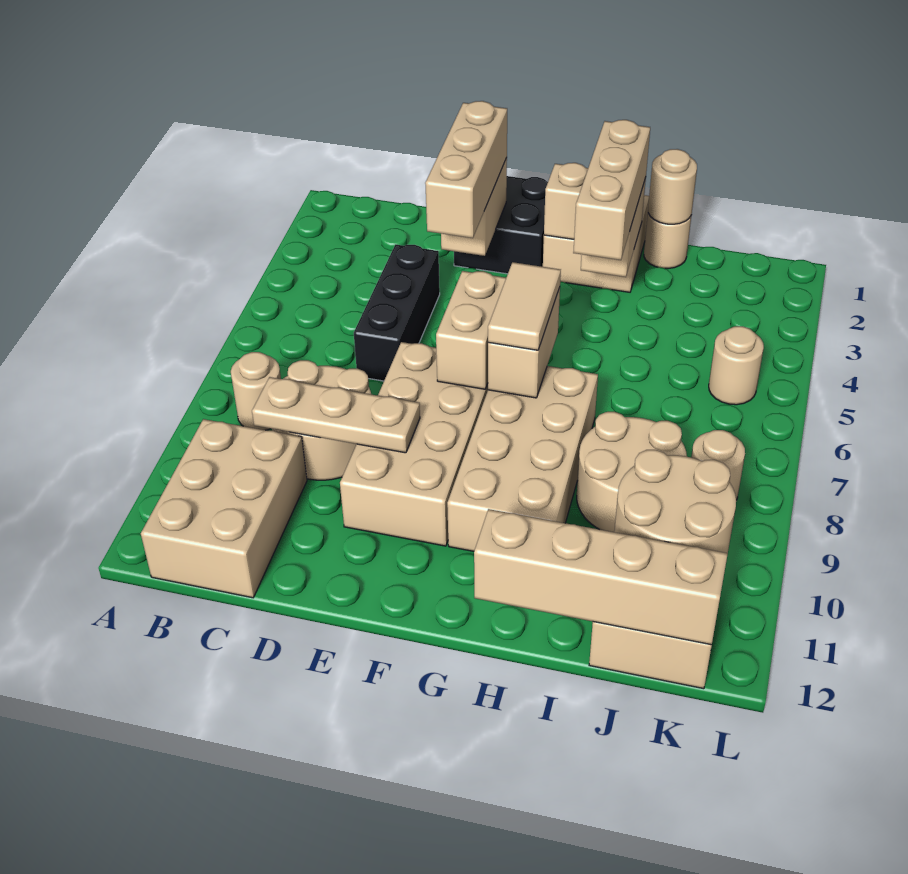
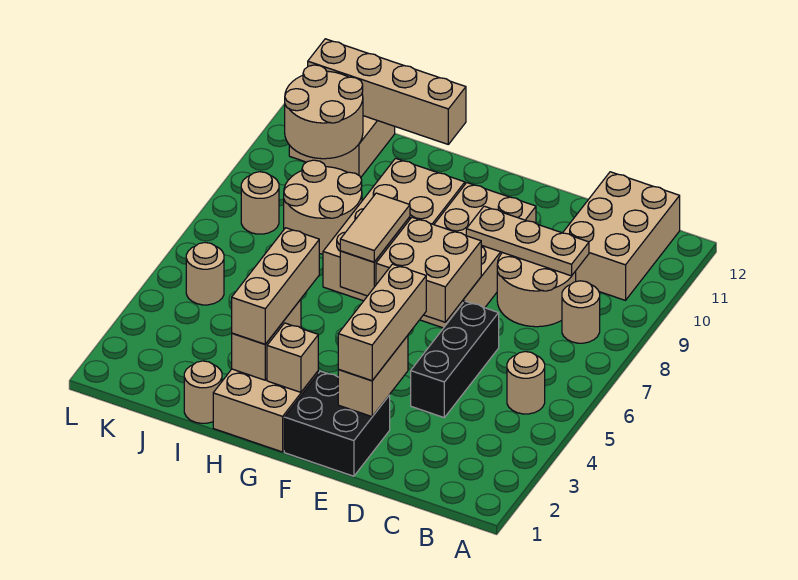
tan 1x2 brick [436,271,506,389] -> tan 2x2 brick [376,217,481,322]
tan 1x1 round brick [648,149,697,224] -> tan 1x1 round brick moved to [507,352,545,414]

